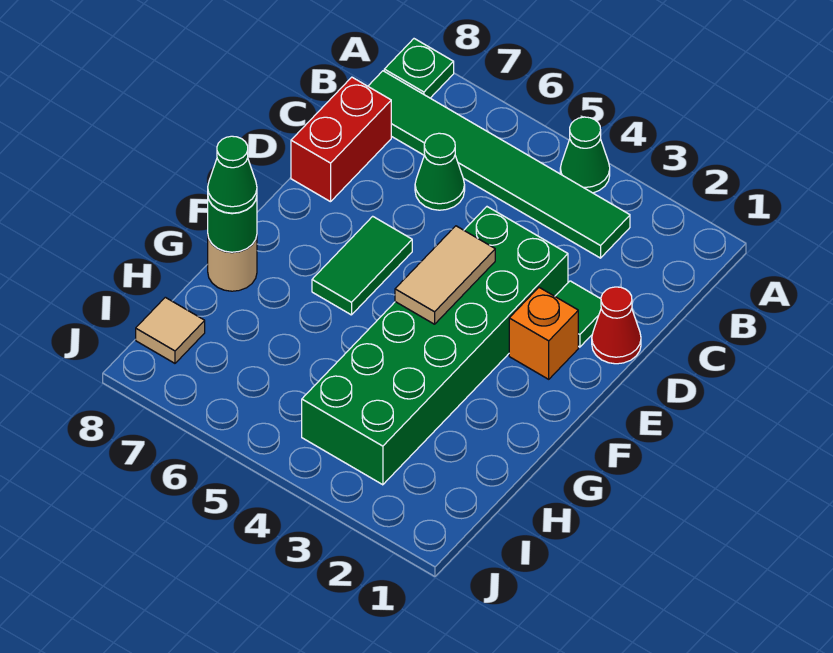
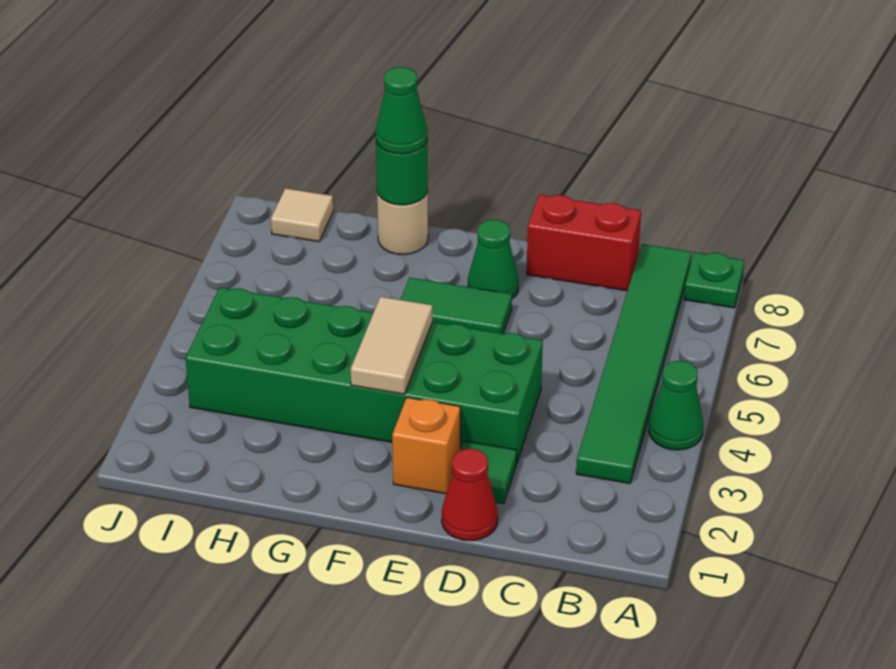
green 1x1 cone [415,133,465,210] -> green 1x1 cone moved to [468,220,519,299]
tan 1x2 tile [395,226,495,324] -> tan 1x2 tile turned to [351,297,432,394]

